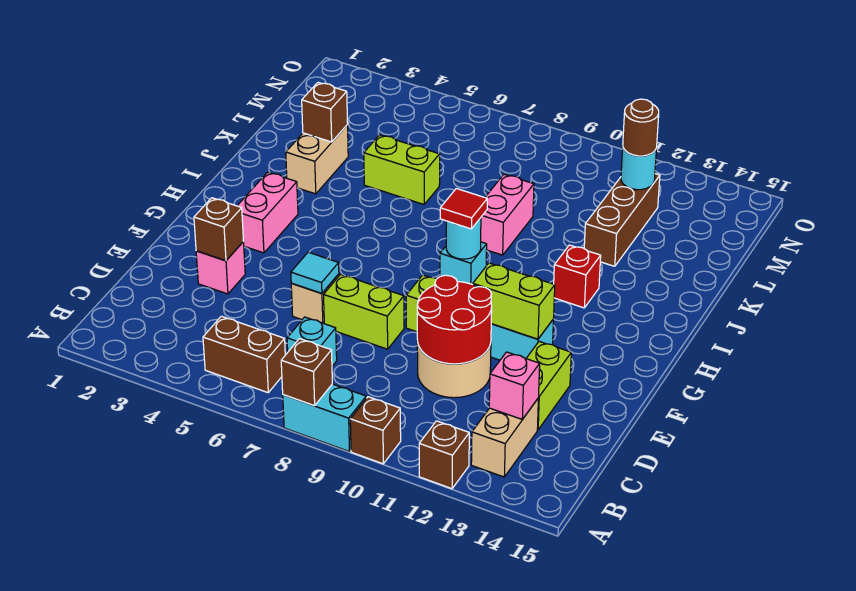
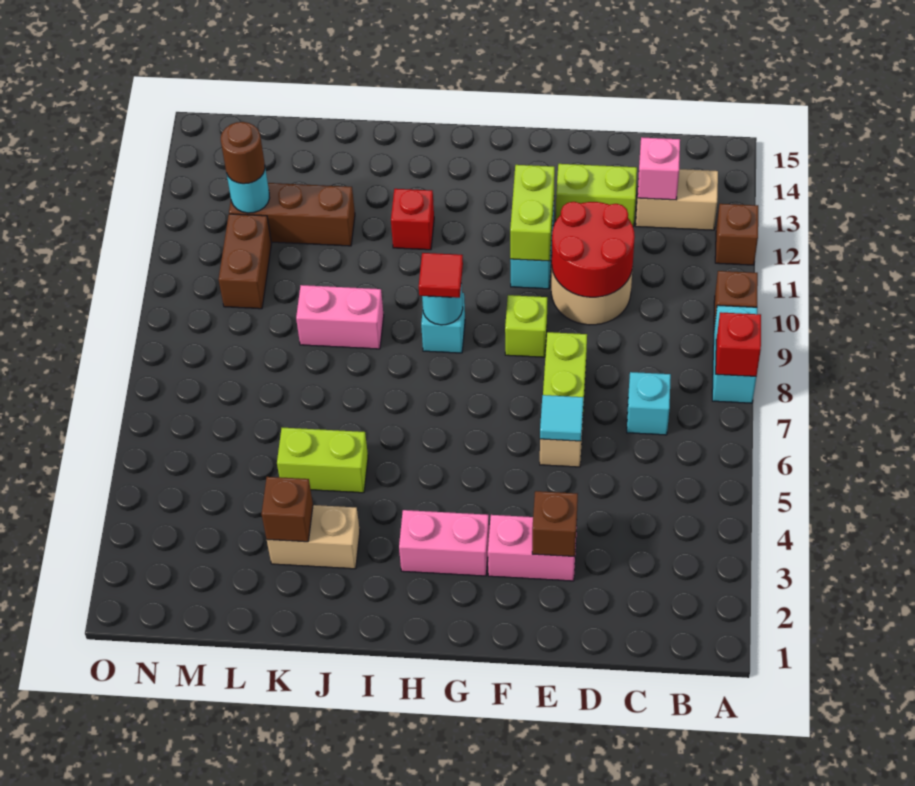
brown 1x1 brick [281,339,332,406] -> red 1x1 brick [716,312,761,376]
brown 1x2 brick [203,316,285,393] -> brown 1x2 brick moved to [219,214,271,309]
pink 1x1 brick [196,242,245,294] -> pink 1x2 brick [488,515,577,581]
lime 1x2 brick [364,135,440,204] -> lime 1x2 brick turned to [277,428,368,493]

